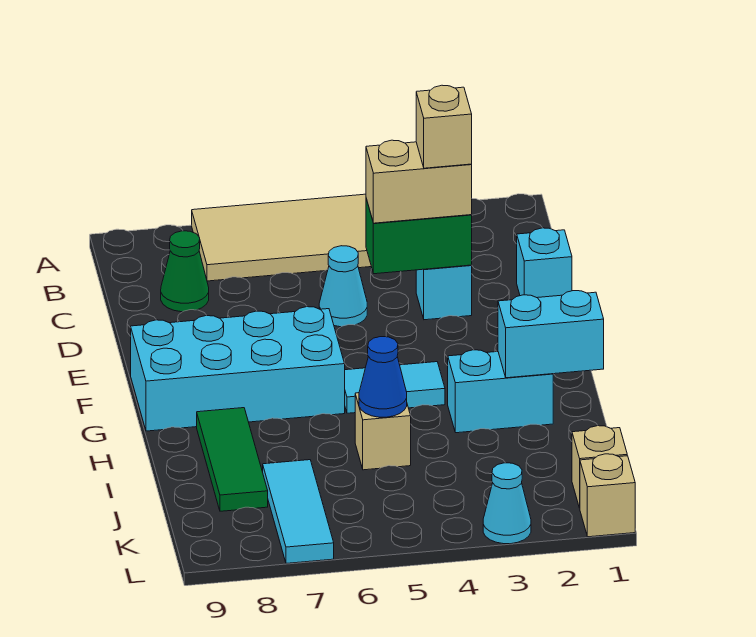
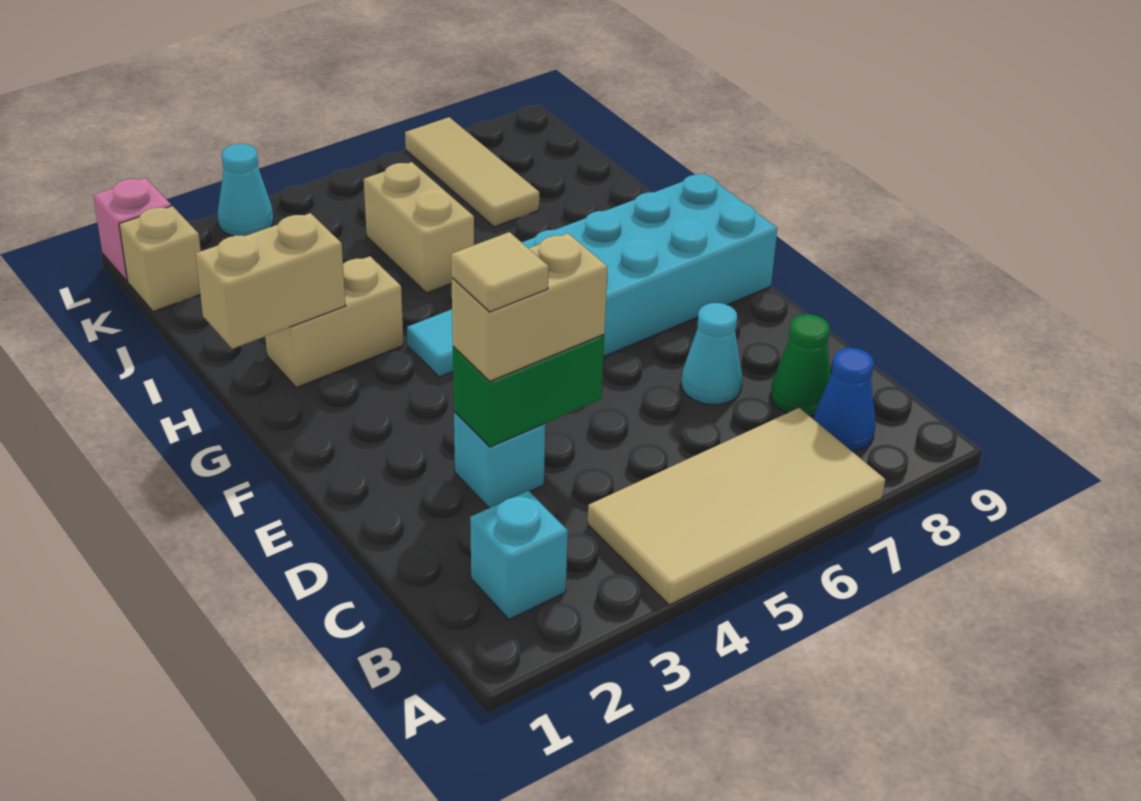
cyan 1x1 brick [517,228,572,298] -> cyan 1x1 brick moved to [470,491,568,619]
tan 1x1 brick [416,85,472,168] -> tan 1x1 tile [451,232,549,312]
cyan 1x1 cone [319,246,367,327] -> cyan 1x1 cone moved to [681,303,742,405]
cyan 1x2 brick [498,291,604,378] -> tan 1x2 brick [196,213,345,349]
cyan 1x2 brick [448,350,553,433] -> tan 1x2 brick [265,256,403,388]
green 1x3 tile [197,408,268,511] -> none
tan 1x1 brick [355,393,411,470] -> tan 1x2 brick [364,162,474,293]
blue 1x1 cone [359,337,407,417] -> blue 1x1 cone moved to [814,348,876,452]
cyan 1x3 tile [263,460,334,563] -> tan 1x3 tile [405,117,539,227]
tan 1x1 brick [580,454,635,537] -> pink 1x1 brick [93,178,171,281]

